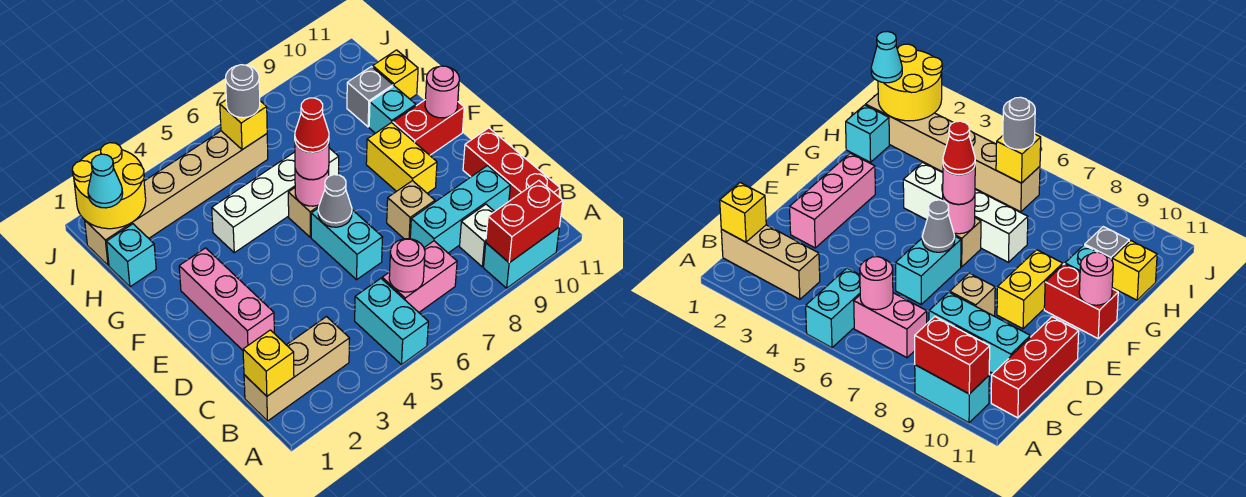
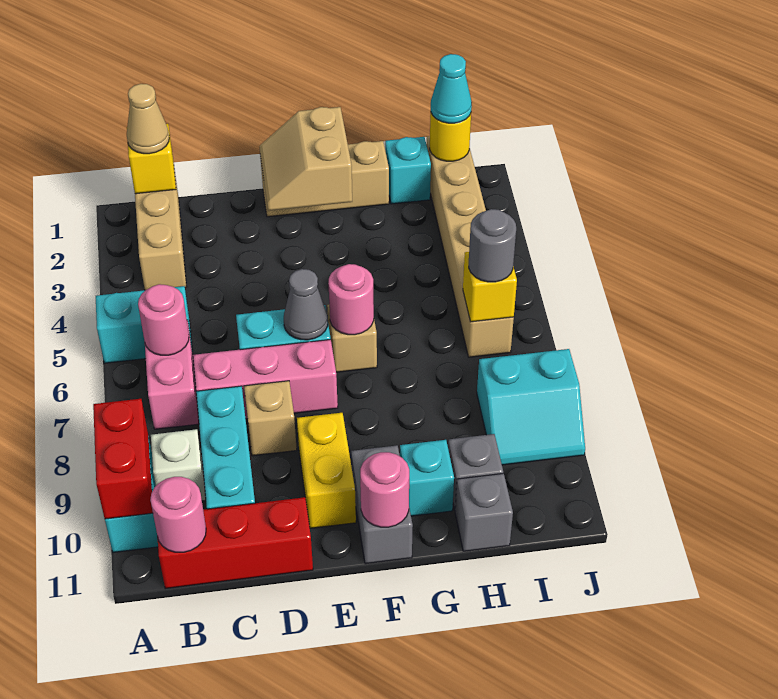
none -> tan 1x1 cone [127,84,169,154]
pink 1x3 brick [179,248,274,350] -> pink 1x3 brick moved to [193,339,338,419]
none -> tan 1x3 brick [260,141,389,217]
none -> tan 2x2 slope [259,107,352,211]
yellow 1x2 brick [366,123,437,193] -> yellow 1x2 brick turned to [297,413,356,528]
pink 1x1 round brick [295,142,329,180] -> pink 1x1 round brick moved to [150,477,206,552]
red 1x1 cone [295,98,329,152] -> none
red 1x2 brick [393,100,464,155] -> grey 1x2 brick [351,445,413,564]
white 1x4 brick [212,148,339,253] -> none
yellow 1x1 brick [373,50,418,99] -> grey 1x1 brick [455,473,513,551]
yellow 2x2 round brick [72,143,146,229] -> yellow 1x1 round brick [430,113,471,161]
none -> cyan 2x2 slope [477,349,585,465]

